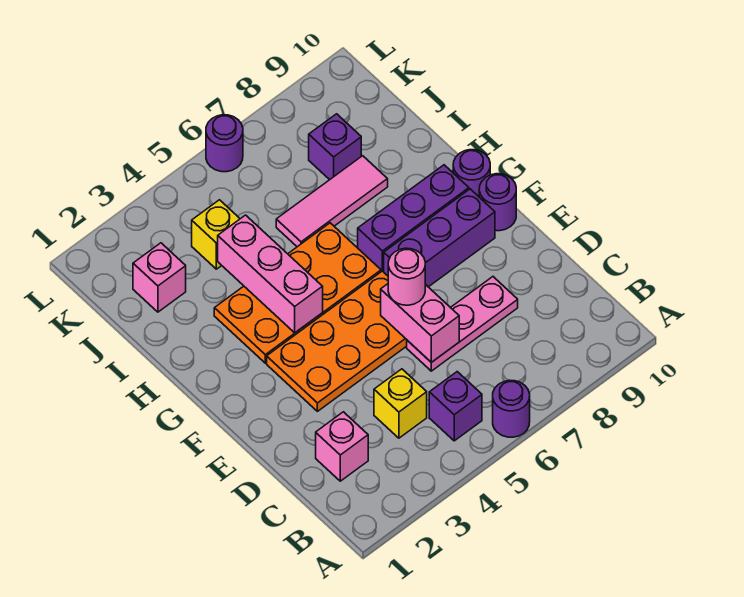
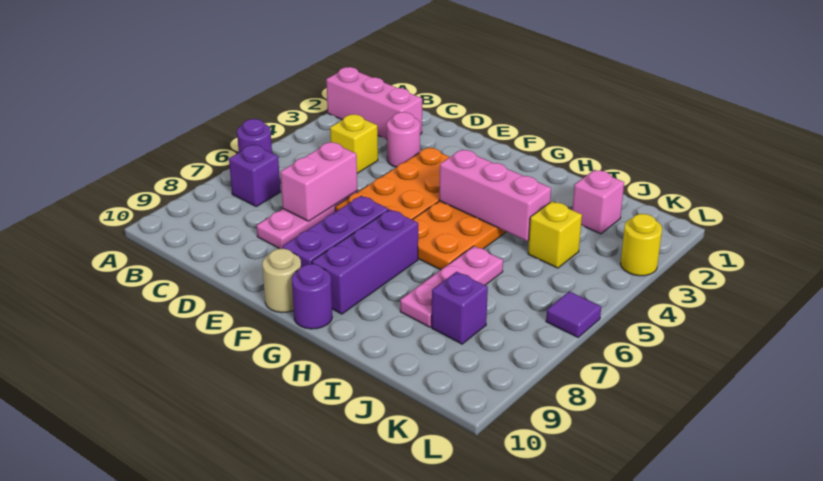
purple 1x1 brick [429,372,482,441] -> purple 1x1 brick moved to [229,145,281,207]
pink 1x1 brick [316,412,368,481] -> pink 1x3 brick [326,67,422,139]
pink 1x2 brick [381,284,459,362] -> pink 1x2 brick turned to [281,142,357,221]
pink 1x1 round brick [388,248,425,305] -> pink 1x1 round brick moved to [387,112,420,167]
purple 1x1 round brick [479,174,516,231] -> tan 1x1 round brick [262,249,301,313]
pink 1x3 tile [276,156,388,247] -> pink 1x3 plate [400,246,503,327]
none -> yellow 1x1 round brick [621,214,662,276]
purple 1x1 round brick [206,115,243,172] -> purple 1x1 tile [546,291,601,337]

